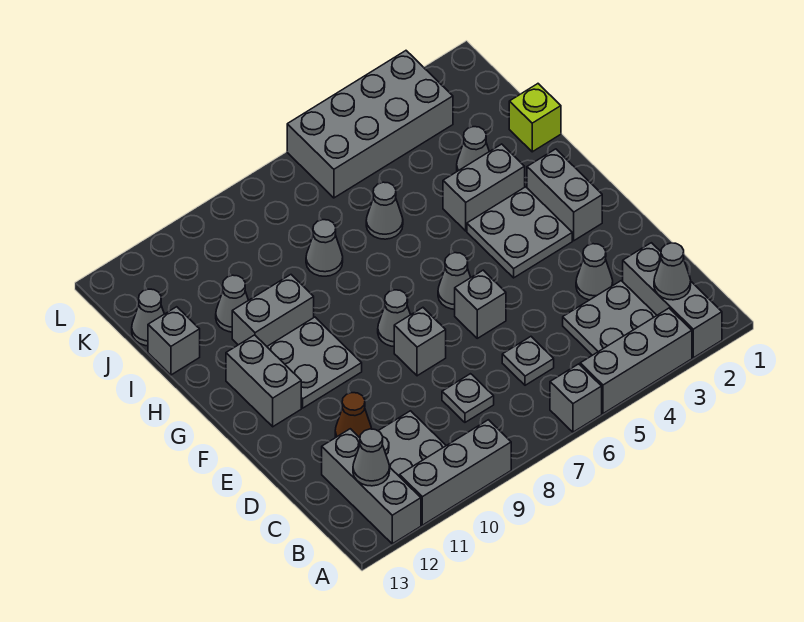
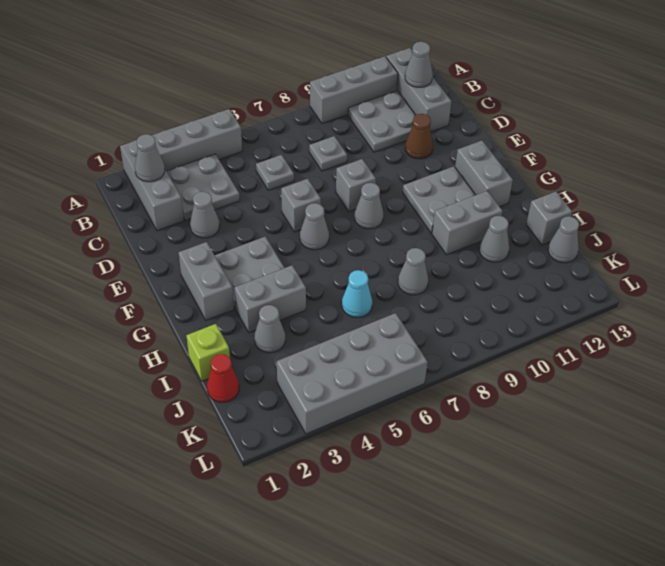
grey 1x1 brick [550,364,602,432] -> none
grey 1x1 cone [366,182,403,239] -> cyan 1x1 cone [342,270,372,317]
none -> red 1x1 cone [207,354,239,402]

